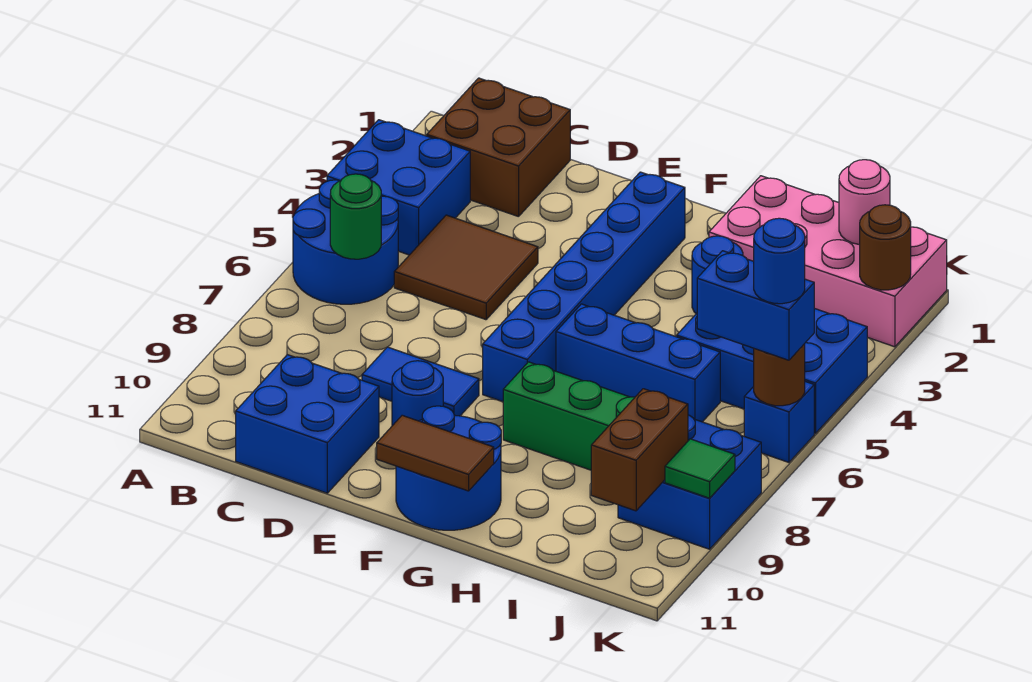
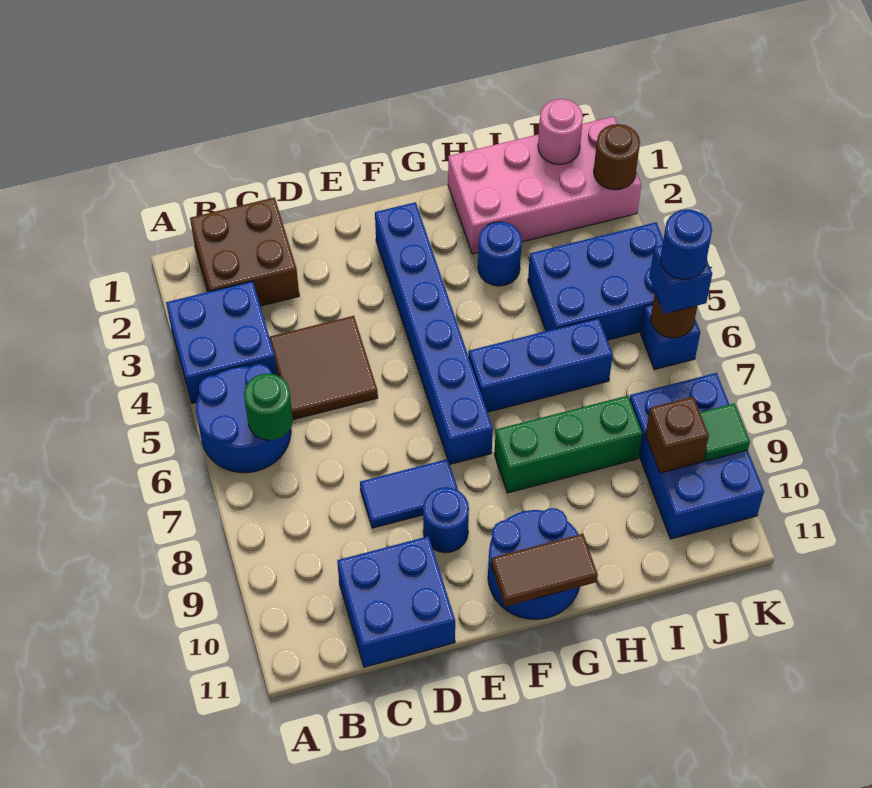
blue 1x2 brick [697,251,814,360] -> blue 1x1 brick [649,245,712,314]
blue 2x2 brick [618,415,761,549] -> blue 2x3 brick [630,373,764,539]
brown 1x2 brick [591,389,688,511] -> brown 1x1 brick [645,397,709,473]

